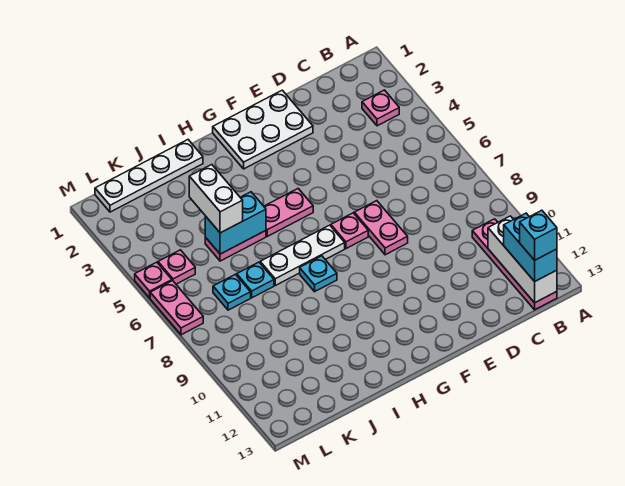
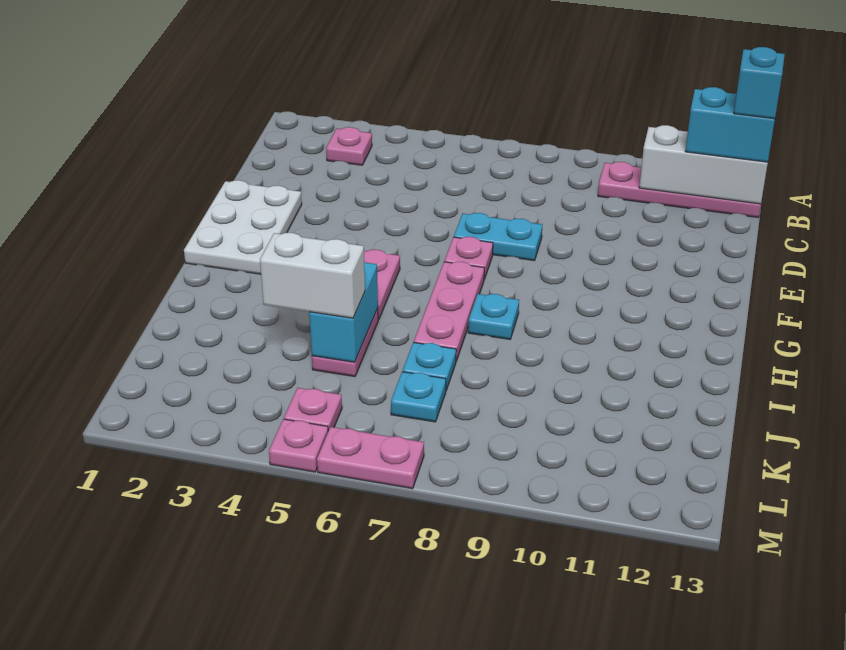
pink 1x2 plate [354,201,408,255] -> cyan 1x2 plate [454,213,542,261]
white 1x3 plate [260,225,345,285] -> pink 1x3 plate [414,262,484,361]
white 1x4 plate [95,140,203,212] -> none

